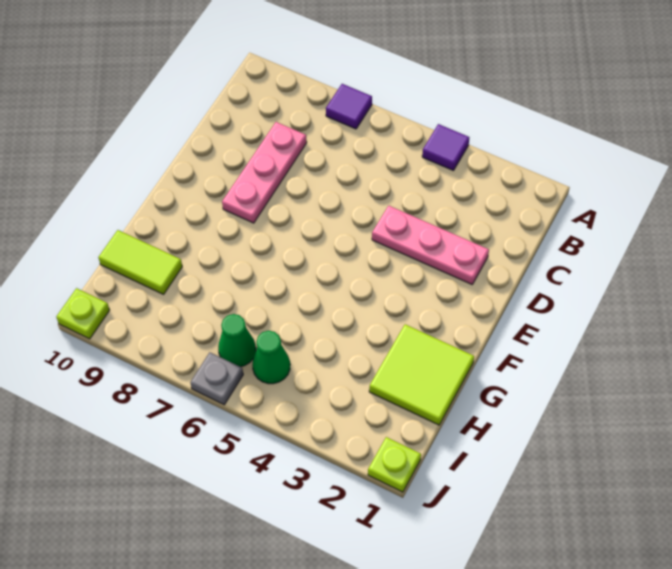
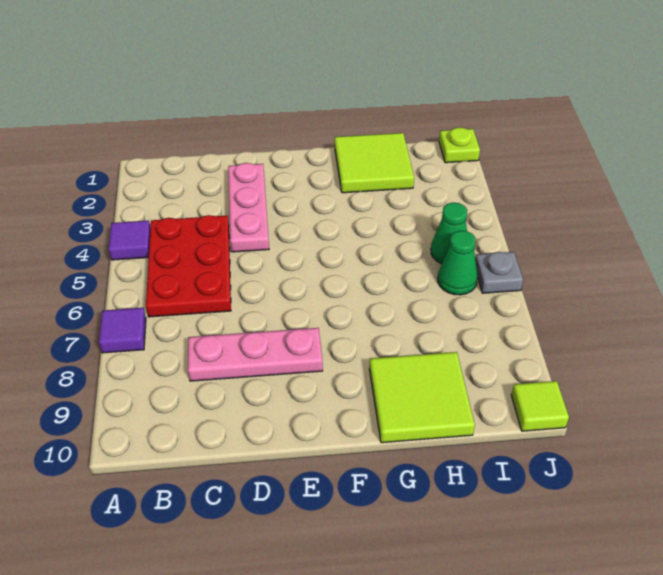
none -> red 2x3 plate [146,215,231,317]
lime 1x2 tile [98,230,182,294] -> lime 2x2 tile [369,352,475,443]
lime 1x1 plate [56,288,110,339] -> lime 1x1 tile [511,381,569,431]

